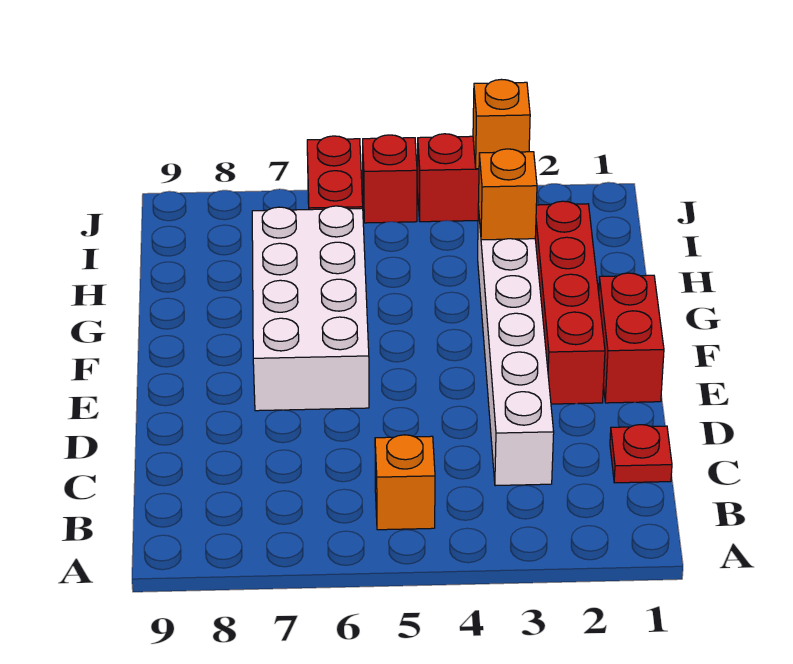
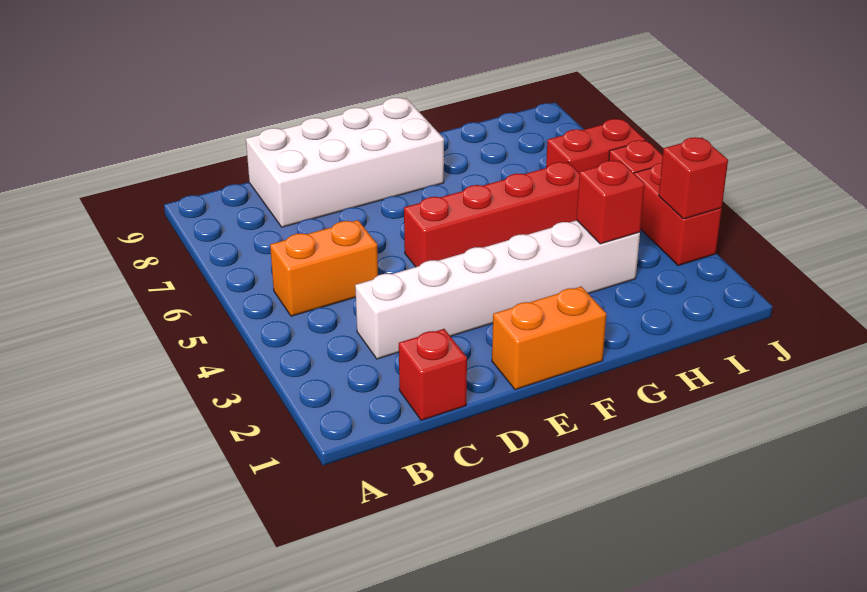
orange 1x1 brick [375,435,435,530] -> orange 1x2 brick [270,220,378,316]
red 1x1 plate [610,425,672,483] -> red 1x1 brick [399,329,467,420]
red 1x2 brick [599,273,664,403] -> orange 1x2 brick [492,287,606,390]
red 1x4 brick [535,201,605,404] -> red 1x4 brick moved to [404,162,580,267]
white 2x4 brick [252,206,369,411] -> white 2x4 brick moved to [246,98,444,227]
orange 1x1 brick [478,149,537,240] -> red 1x1 brick [576,161,645,244]
orange 1x1 brick [473,79,530,169] -> red 1x1 brick [659,137,728,219]

